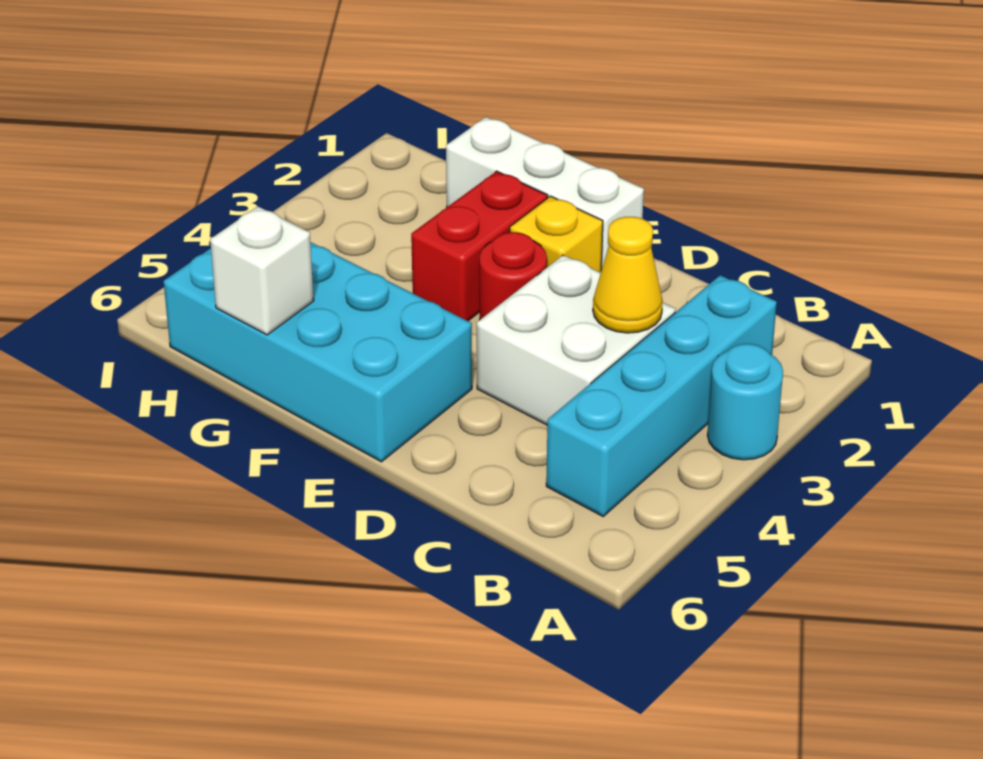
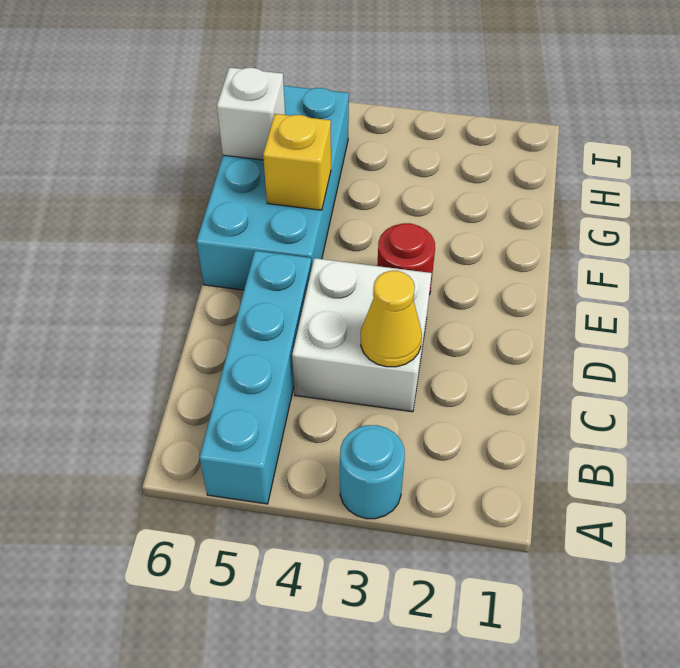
cyan 1x4 brick [546,275,777,516] -> cyan 1x4 brick turned to [199,251,312,504]
white 1x3 brick [446,117,644,270] -> none
yellow 1x1 brick [510,196,603,273] -> yellow 1x1 brick moved to [263,114,331,210]
red 1x2 brick [411,171,548,321] -> none

